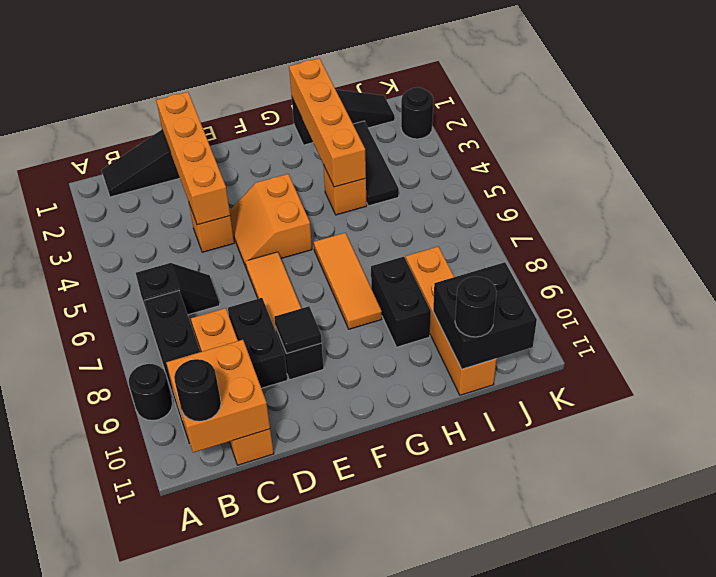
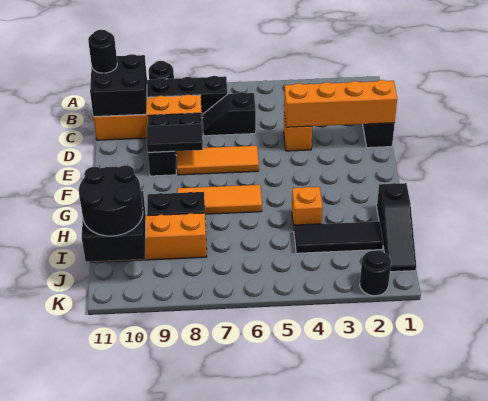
black 1x2 slope [136,263,220,322] -> black 1x2 slope turned to [203,92,256,136]
orange 2x2 brick [166,340,270,453] -> black 2x2 brick [90,54,147,117]
orange 2x2 slope [230,174,312,267] -> none
black 1x1 tile [274,306,322,354] -> black 1x2 tile [147,124,203,152]
orange 1x4 brick [289,58,366,187] -> none
black 1x1 round brick [455,277,497,337] -> black 2x2 round brick [79,165,143,236]

